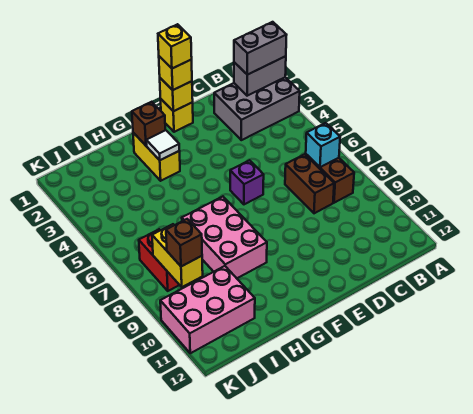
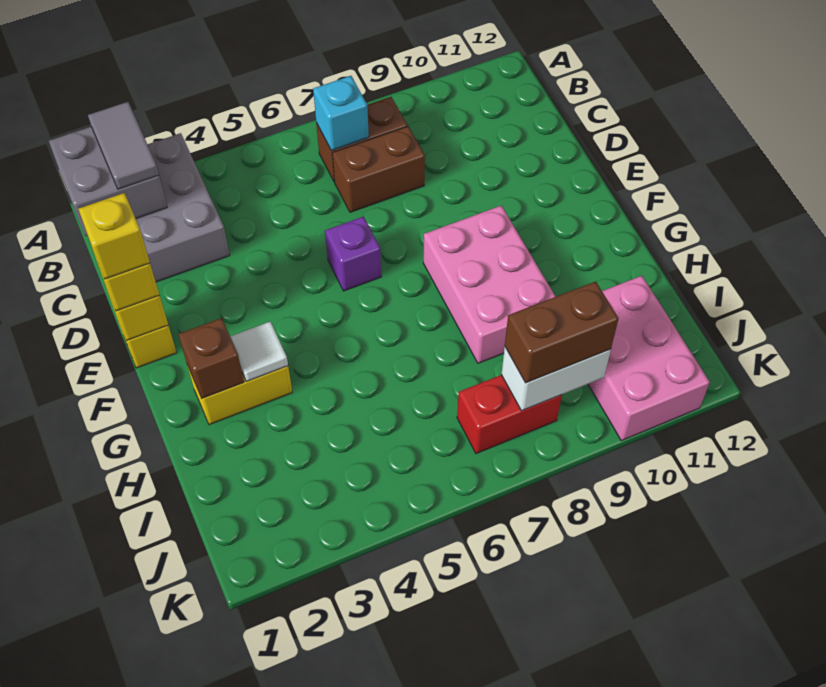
grey 1x2 brick [234,56,286,96] -> grey 2x2 brick [49,127,167,236]
grey 1x2 brick [234,22,286,75] -> grey 1x2 tile [88,102,159,189]
pink 2x3 brick [182,197,267,278] -> pink 2x3 brick turned to [423,206,556,363]
yellow 1x2 brick [152,224,203,287] -> white 1x2 brick [501,347,611,411]
brown 1x1 brick [166,219,202,266] -> brown 1x2 brick [505,281,618,383]

